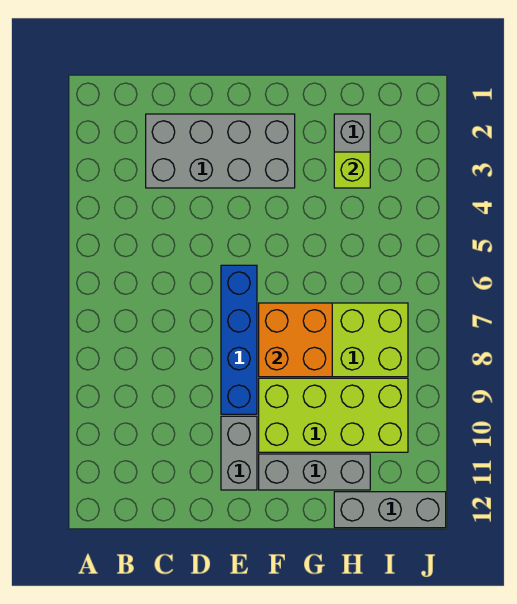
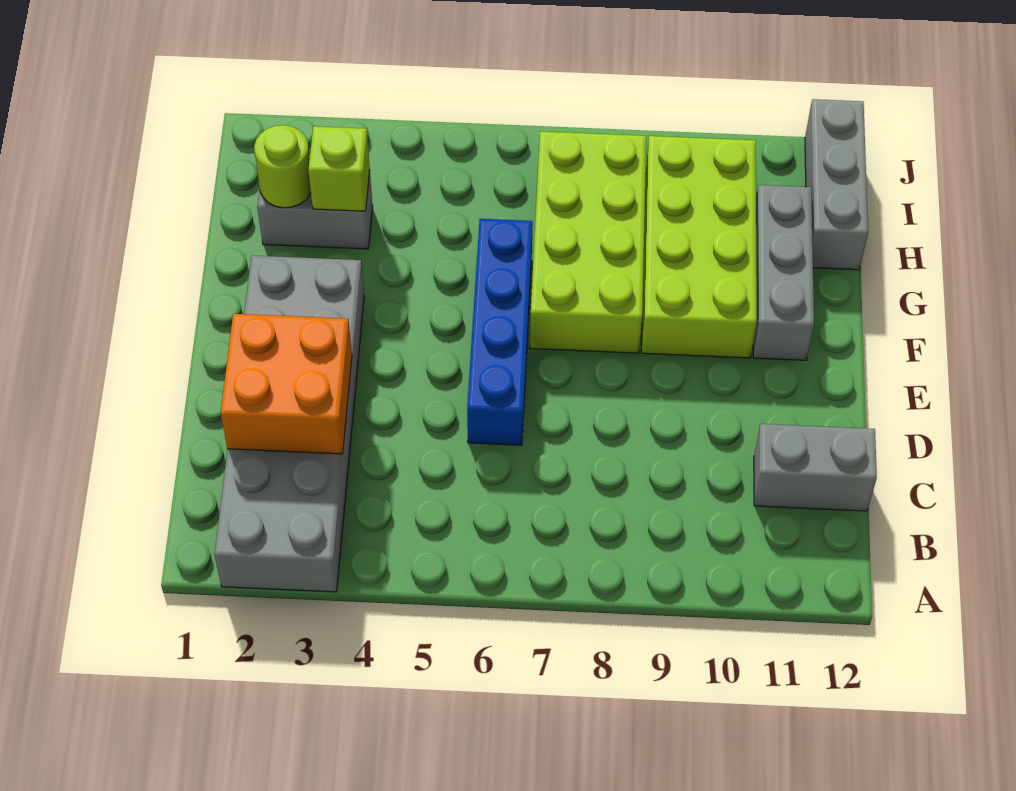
grey 2x4 brick [146,114,295,188] -> grey 2x6 brick [215,256,364,592]
blue 1x4 brick [221,265,257,414] -> blue 1x4 brick turned to [467,219,533,445]
grey 1x2 brick [221,416,257,490] -> grey 1x2 brick moved to [754,424,877,511]
orange 2x2 brick [259,303,332,377] -> orange 2x2 brick moved to [221,314,352,454]
none -> lime 1x1 round brick [254,125,311,208]

